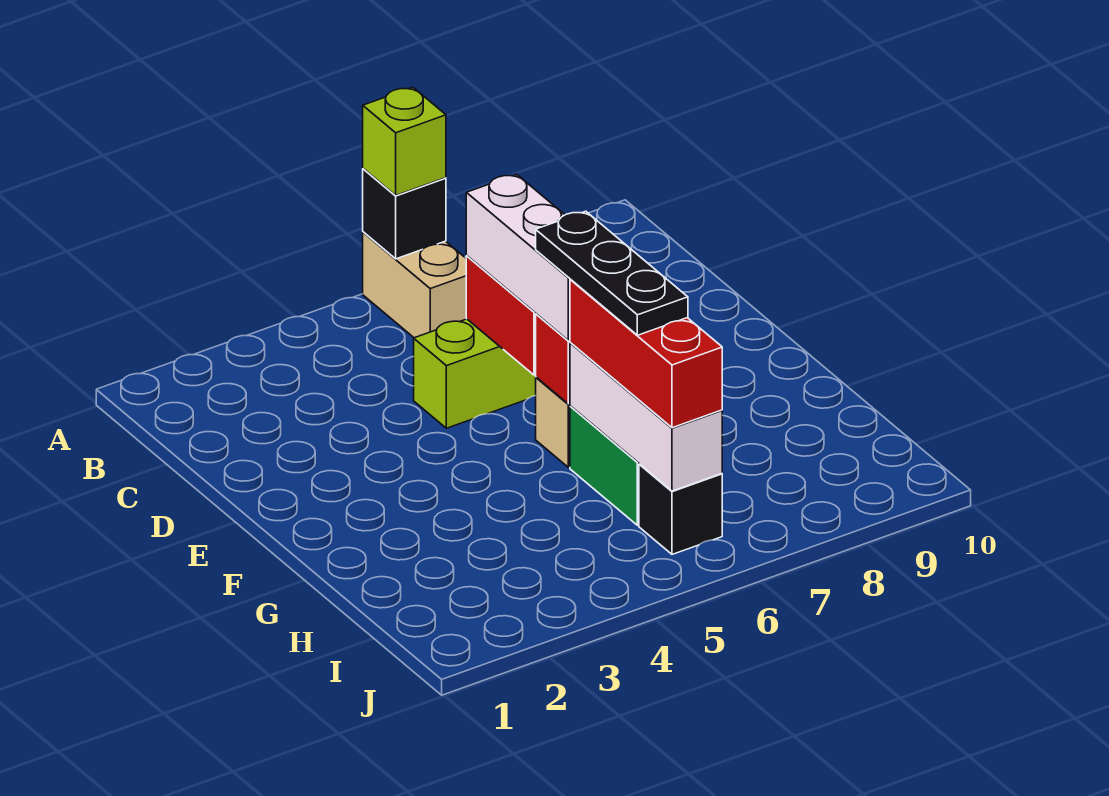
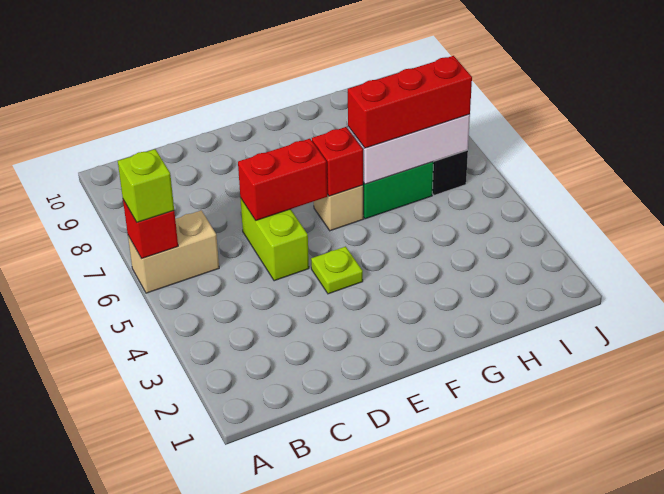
black 1x1 brick [363,169,446,259] -> red 1x1 brick [123,200,178,259]
white 1x3 brick [466,174,570,341] -> none
none -> lime 1x1 plate [311,246,363,294]
black 1x3 plate [536,211,688,335] -> none

